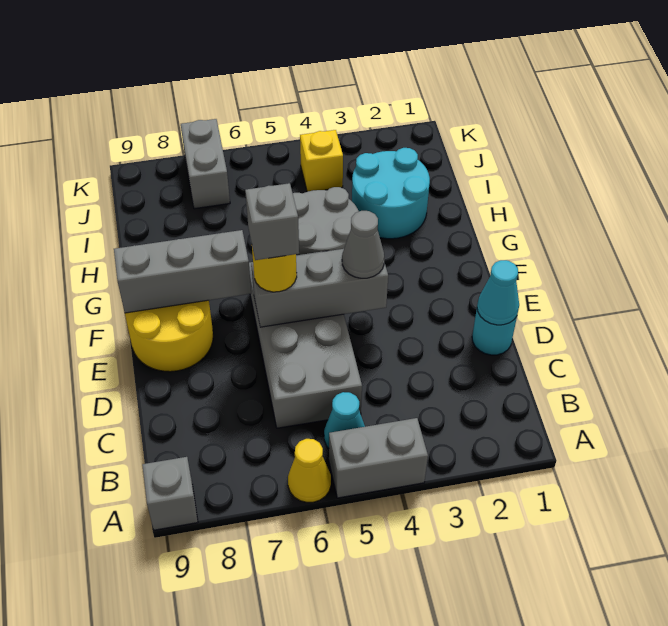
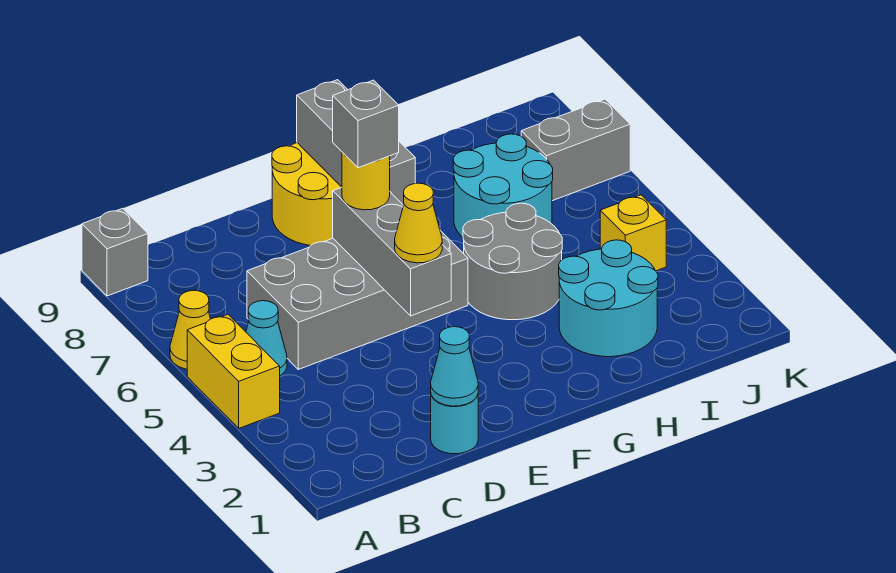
grey 1x2 brick [329,418,428,498] -> yellow 1x2 brick [187,315,280,428]
grey 1x1 cone [342,211,384,278] -> yellow 1x1 cone [395,183,442,263]
none -> cyan 2x2 round brick [453,134,553,237]

